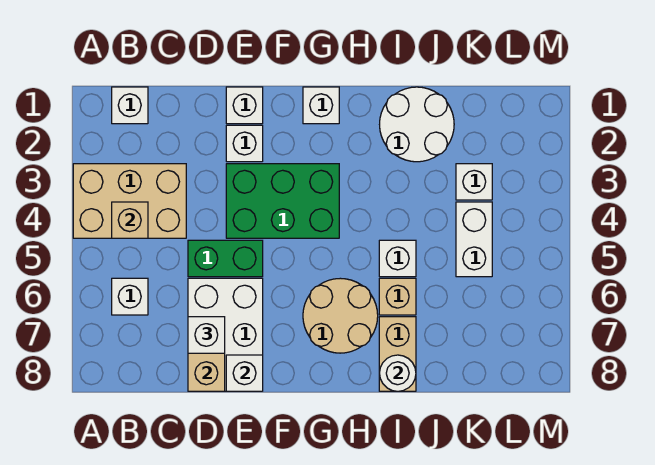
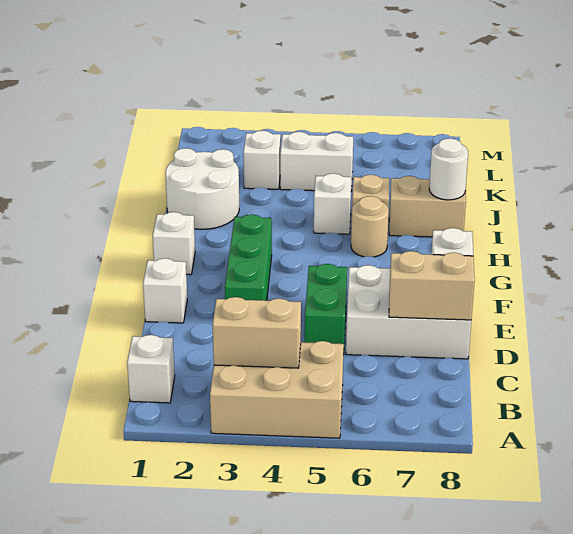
tan 2x3 brick [73,164,186,238] -> tan 2x3 brick turned to [210,341,344,438]
tan 1x1 brick [112,202,148,238] -> tan 1x2 brick [213,297,301,368]
white 1x1 brick [112,278,148,315] -> none
white 1x1 brick [188,317,225,353] -> none
white 1x1 brick [226,125,263,162] -> none
green 2x3 brick [226,164,339,238] -> green 1x3 brick [225,214,272,301]
tan 2x2 round brick [303,278,378,353] -> tan 1x1 round brick [351,196,389,257]

